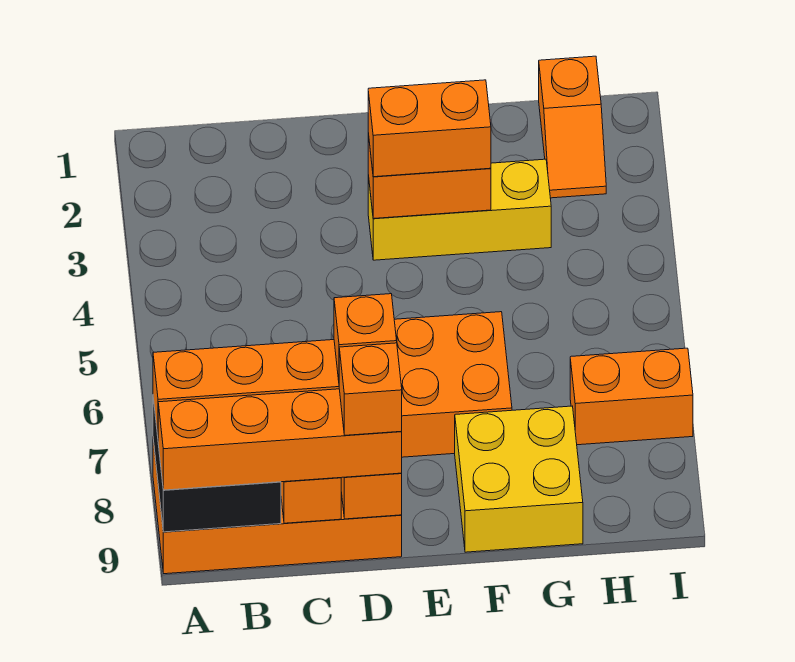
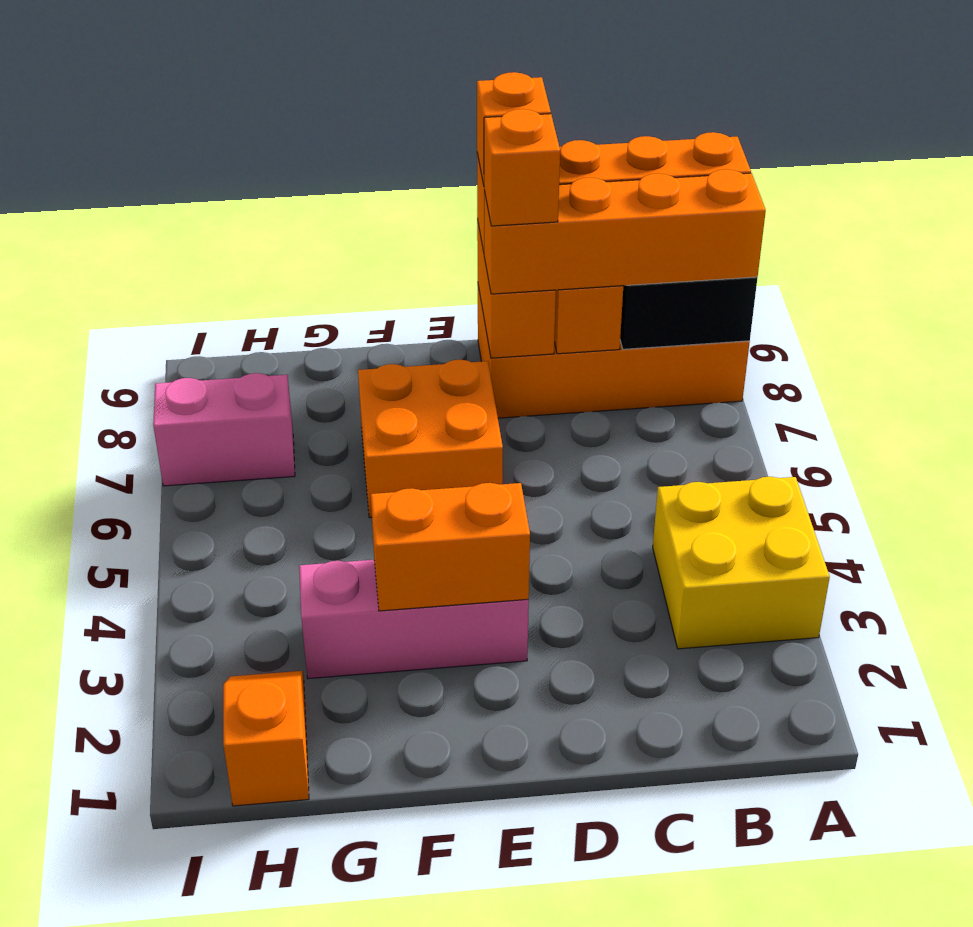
yellow 1x3 brick [368,159,551,260] -> pink 1x3 brick [299,560,529,679]
orange 1x2 brick [368,80,491,177] -> none
yellow 2x2 brick [455,406,583,552] -> yellow 2x2 brick moved to [653,477,830,649]
orange 1x2 brick [570,348,693,445] -> pink 1x2 brick [153,373,295,486]

